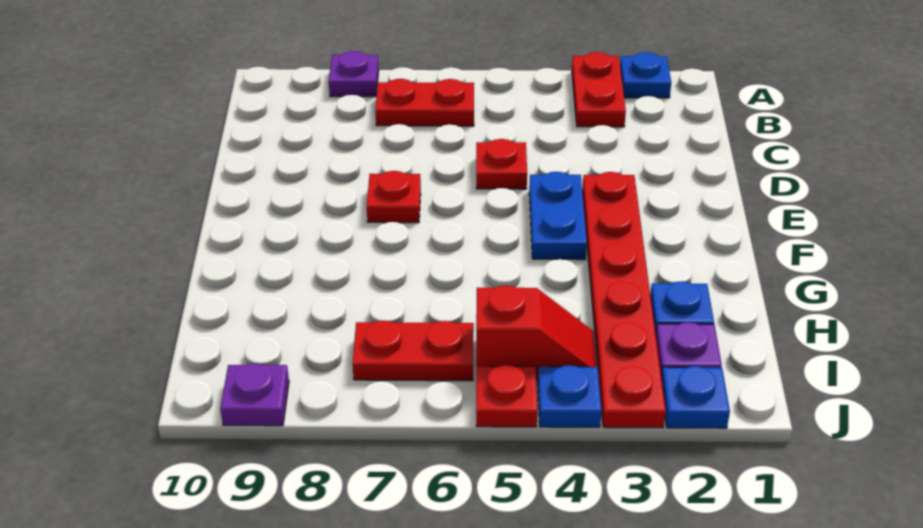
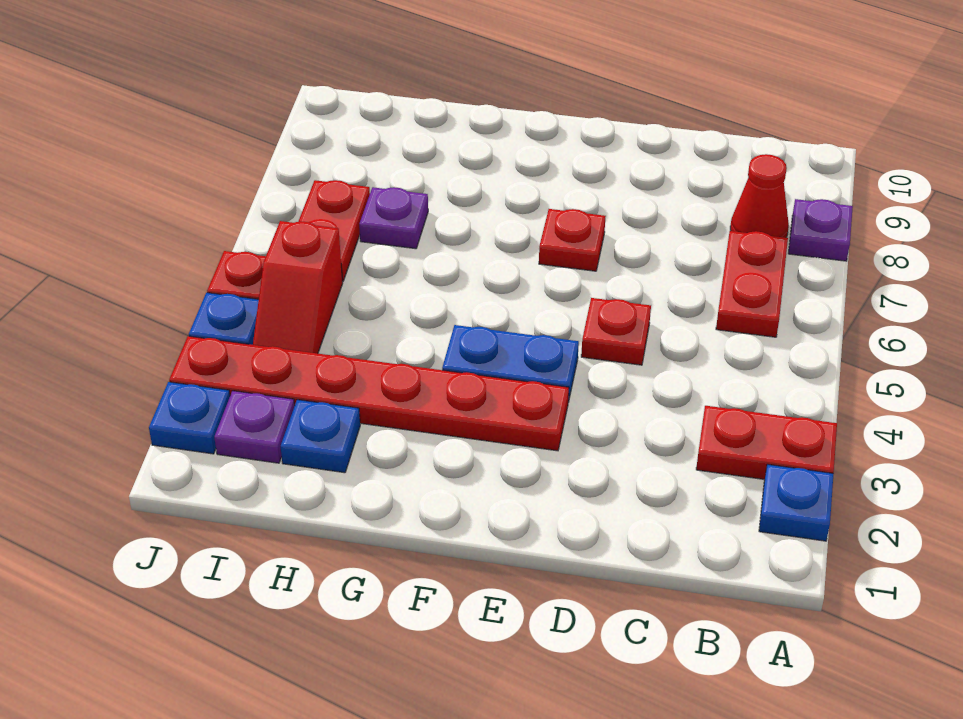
none -> red 1x1 cone [730,154,789,238]
purple 1x1 plate [220,364,289,426] -> purple 1x1 plate moved to [359,187,428,249]

